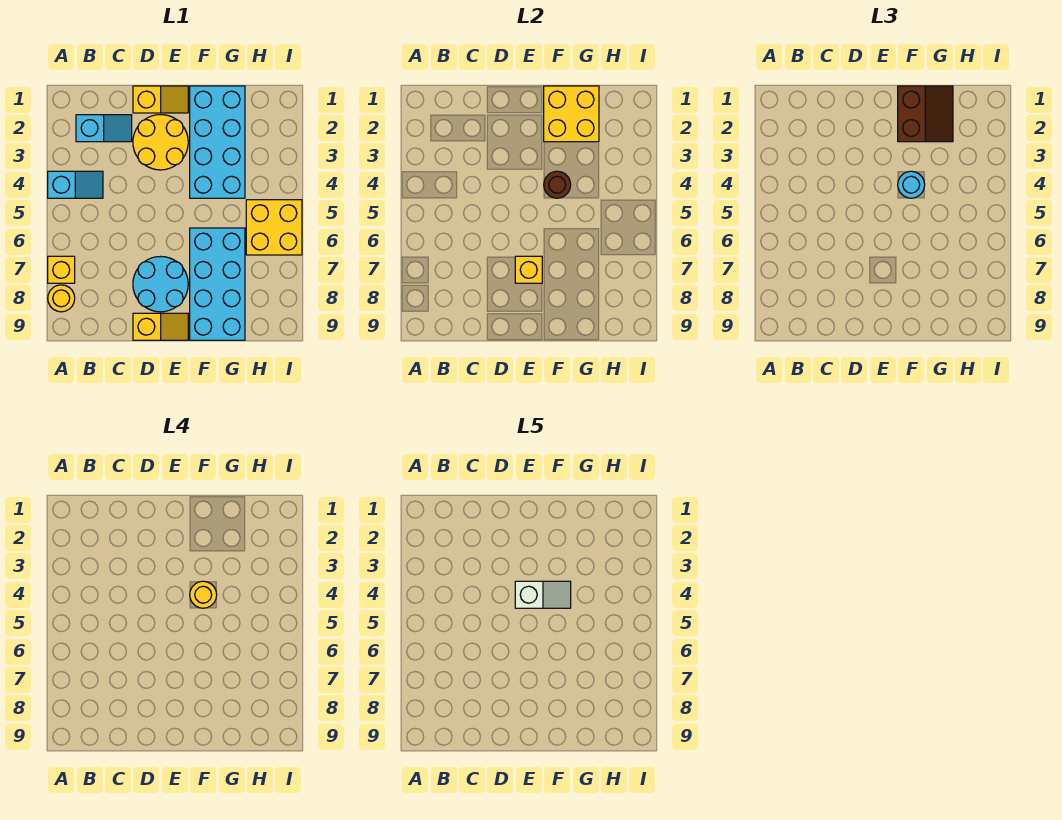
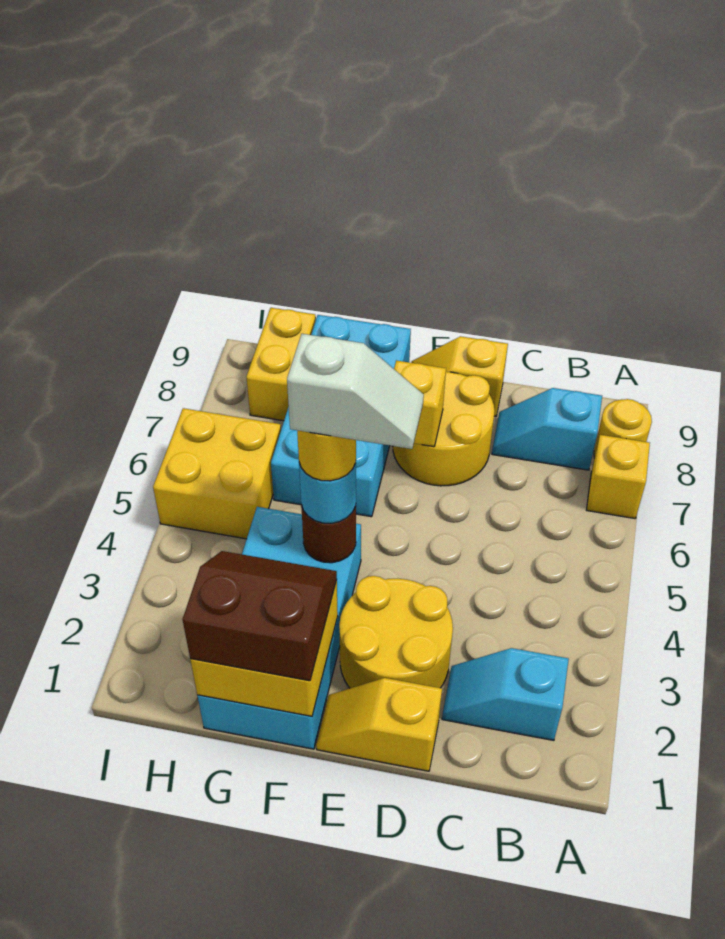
cyan 1x2 slope [48,171,103,198] -> cyan 1x2 slope moved to [492,388,602,470]
cyan 2x2 round brick [133,256,188,312] -> yellow 2x2 round brick [393,372,495,486]
white 1x2 slope [515,581,571,608] -> white 1x2 slope turned to [287,334,424,449]
brown 2x2 slope [898,86,953,142] -> brown 2x2 slope turned to [183,551,337,681]
none -> yellow 1x2 brick [246,308,316,421]

